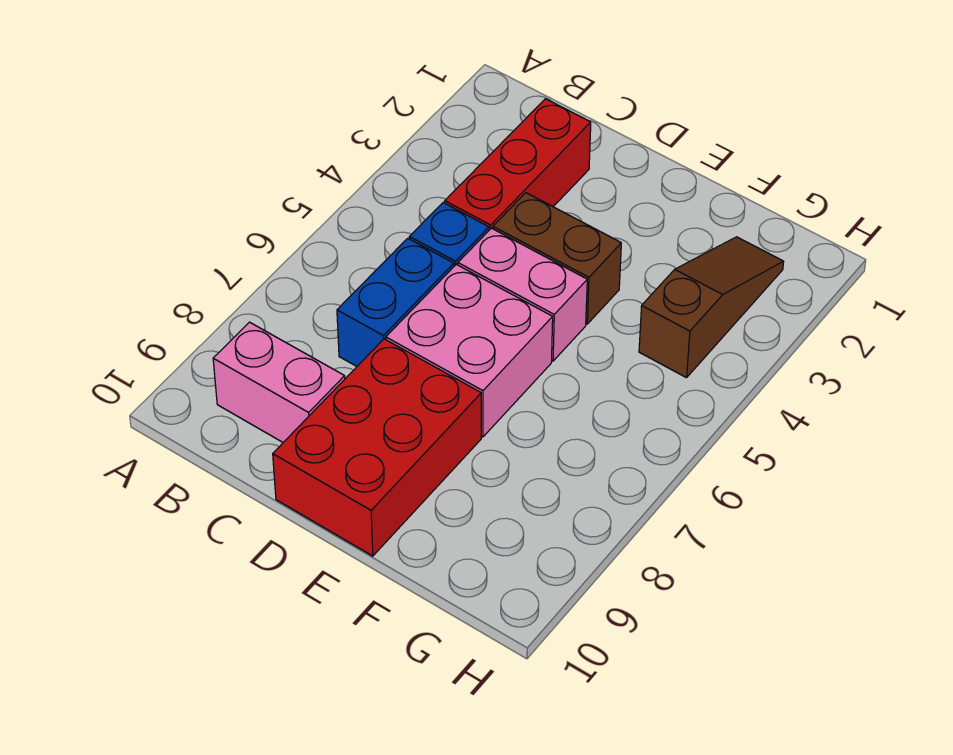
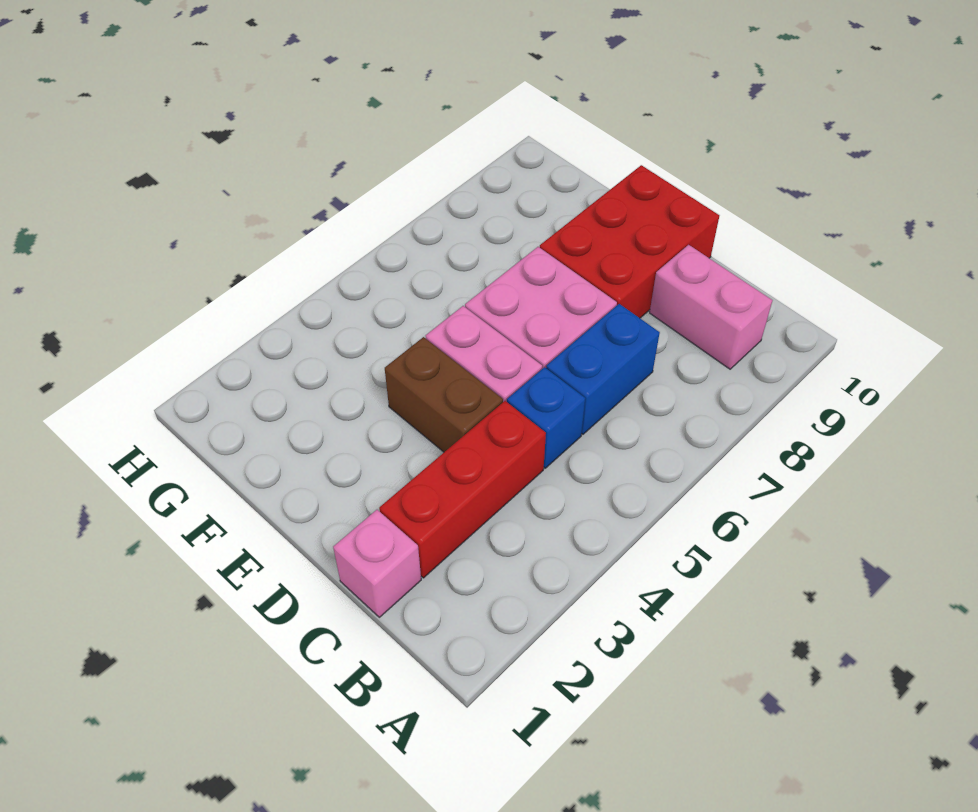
none -> pink 1x1 brick [333,510,421,617]
brown 1x3 slope [639,237,784,378] -> none

